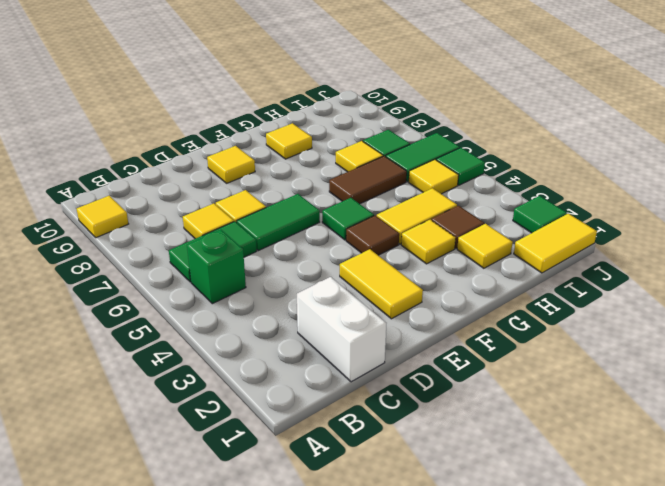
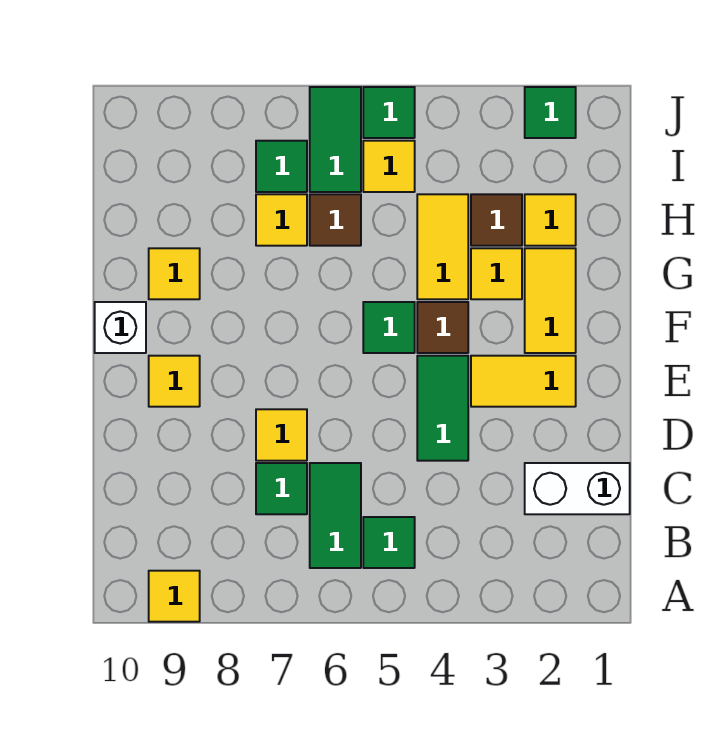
green 1x1 brick [187,230,246,304] -> green 1x1 tile [363,517,415,568]
yellow 1x1 tile [183,203,234,239] -> green 1x1 tile [256,463,307,514]
green 1x2 tile [237,194,320,251] -> green 1x2 tile moved to [417,356,468,461]
none -> white 1x1 brick [95,302,146,353]
brown 1x2 tile [329,156,407,204] -> brown 1x1 tile [310,194,361,246]
yellow 1x2 tile [514,214,597,273] -> yellow 1x2 tile moved to [525,248,576,353]

